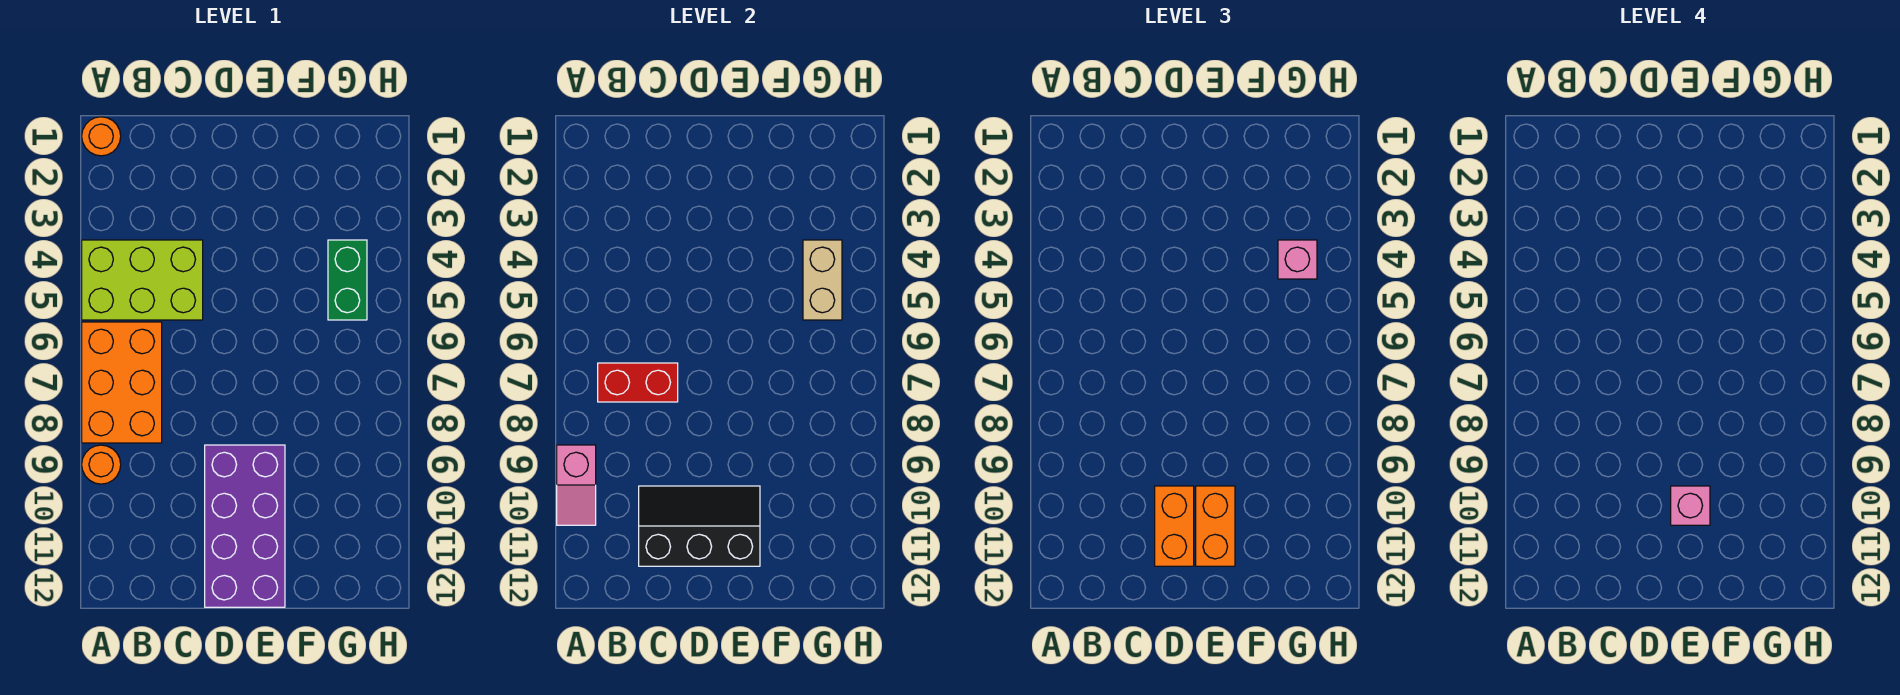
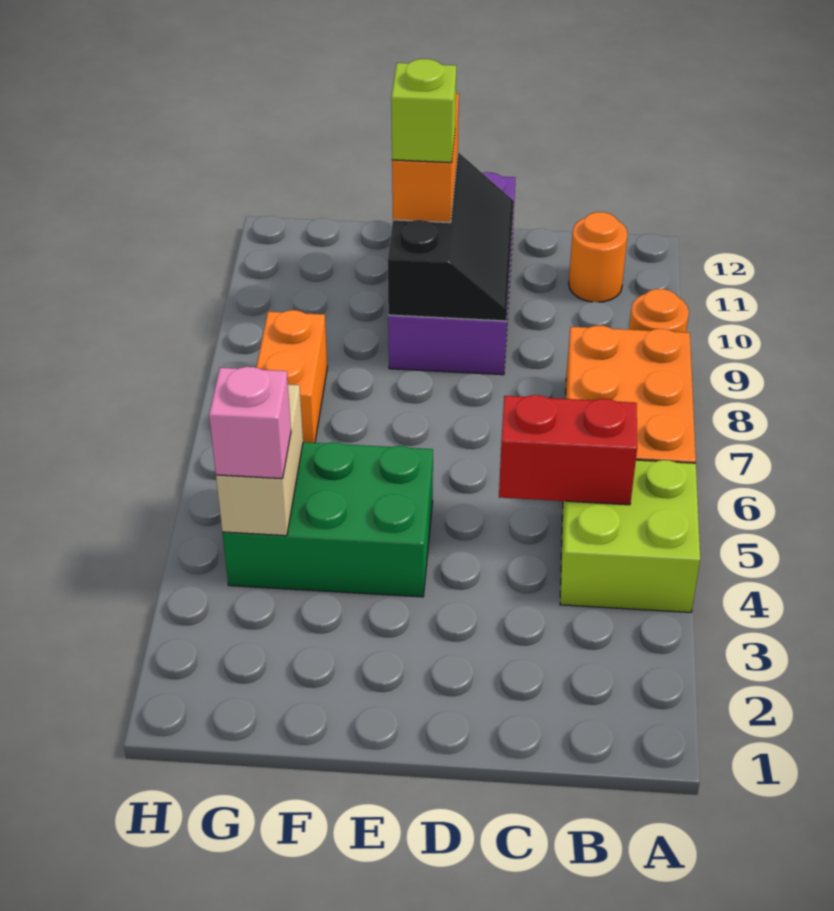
orange 1x1 round brick [82,117,121,156] -> orange 1x1 round brick moved to [569,212,628,302]
lime 2x3 brick [82,240,203,320] -> lime 2x2 brick [560,460,700,612]
pink 1x2 slope [557,445,596,525] -> none
red 1x2 brick [598,363,678,402] -> red 1x2 brick moved to [499,395,637,505]
black 2x3 slope [639,486,760,566] -> black 2x3 slope turned to [388,153,514,321]
orange 1x2 brick [1155,486,1194,566] -> orange 1x2 brick moved to [256,310,327,443]
pink 1x1 brick [1671,486,1710,525] -> lime 1x1 brick [391,59,456,163]
green 1x2 brick [328,240,367,320] -> green 2x3 brick [223,442,433,597]

